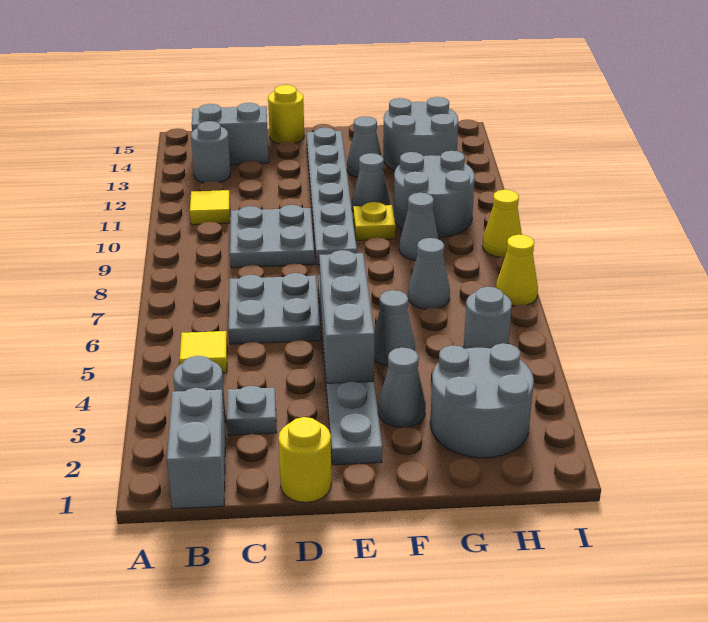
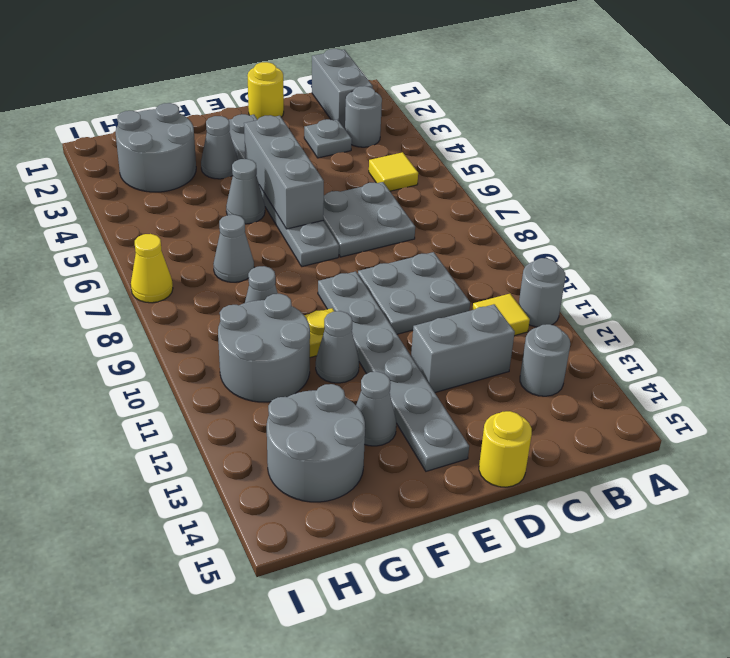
grey 1x2 brick [192,103,269,164] -> grey 1x2 brick moved to [411,304,515,392]
grey 1x1 round brick [464,287,512,349] -> grey 1x1 round brick moved to [519,258,565,327]
yellow 1x1 cone [483,190,522,257] -> none

